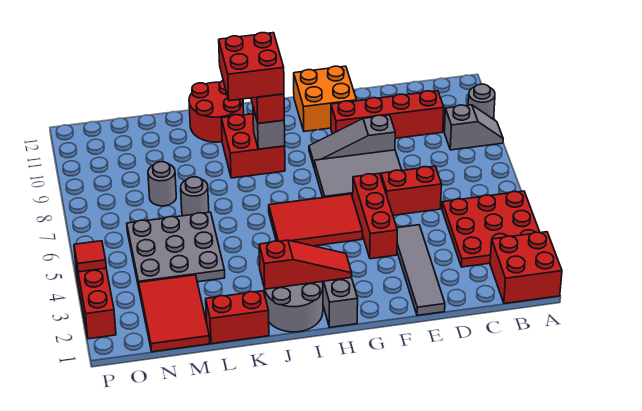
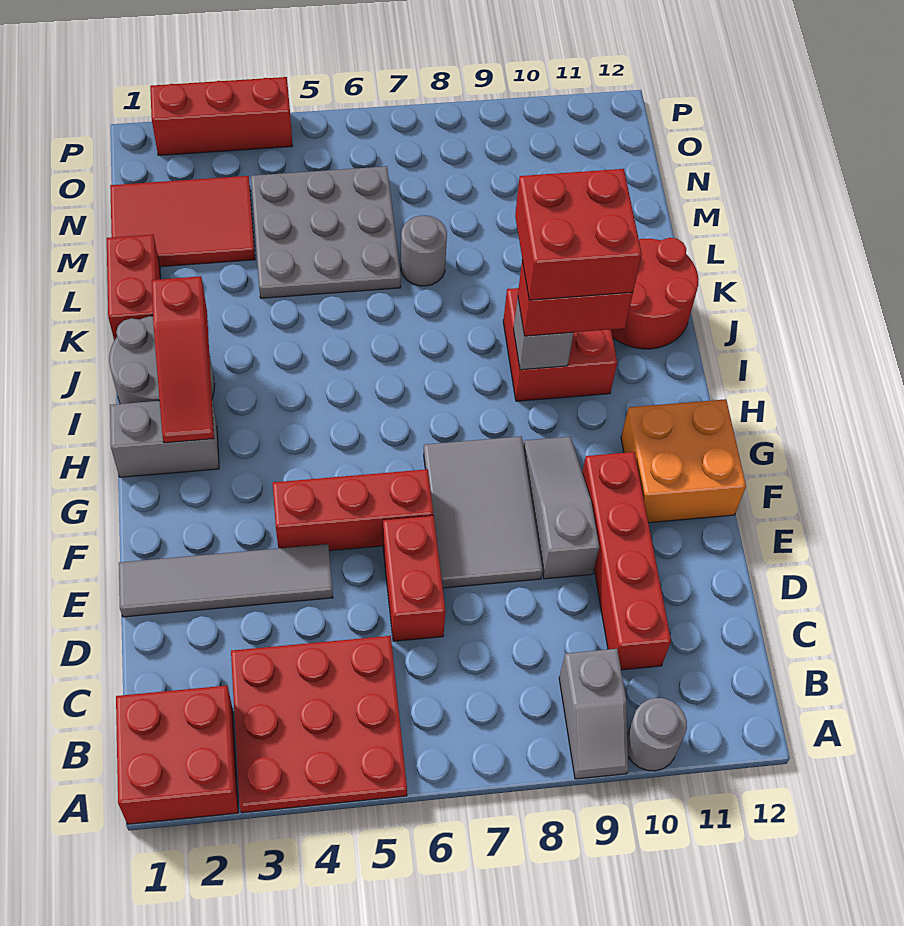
red 2x3 tile [269,194,363,246] -> none
grey 1x1 round brick [148,162,176,206] -> none
red 1x1 tile [74,241,106,272] -> none

